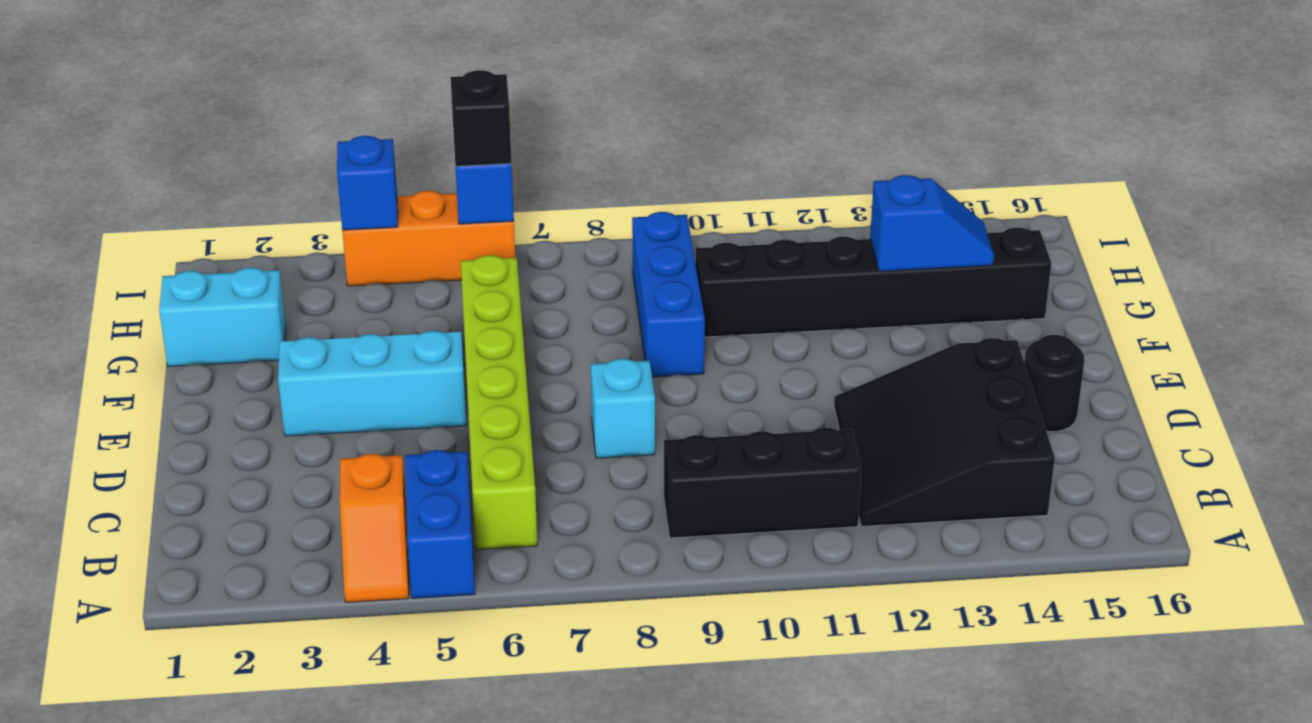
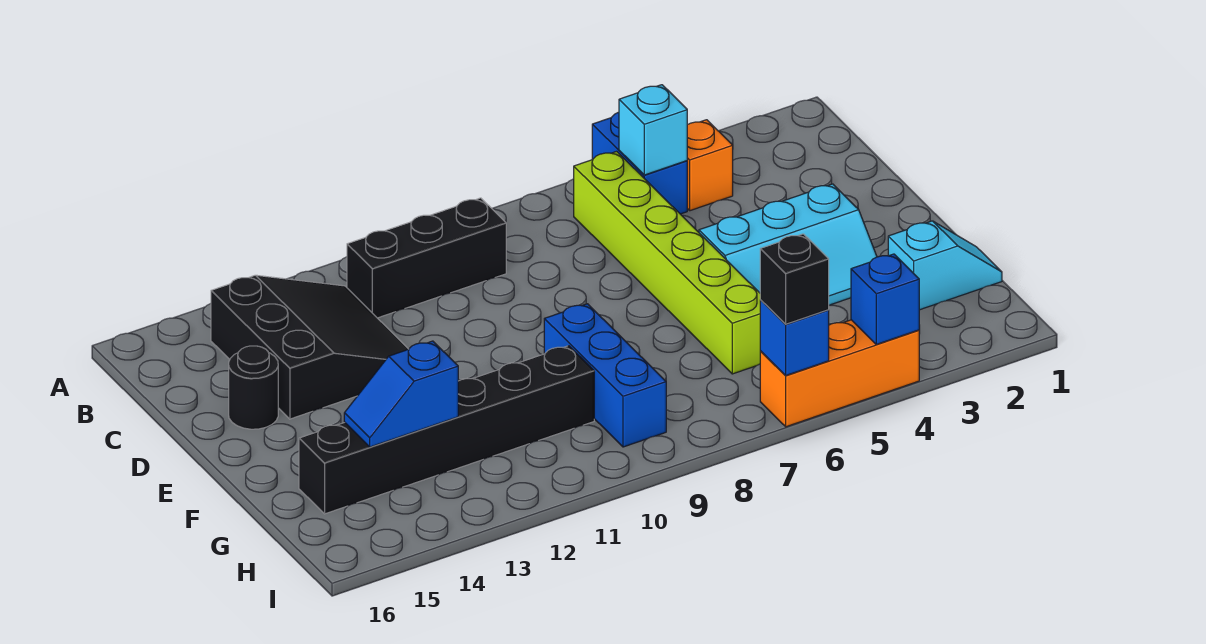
cyan 1x1 brick [591,359,655,458] -> cyan 1x1 brick moved to [619,85,687,175]
cyan 1x2 brick [159,268,286,367] -> cyan 1x2 slope [888,221,1002,310]

